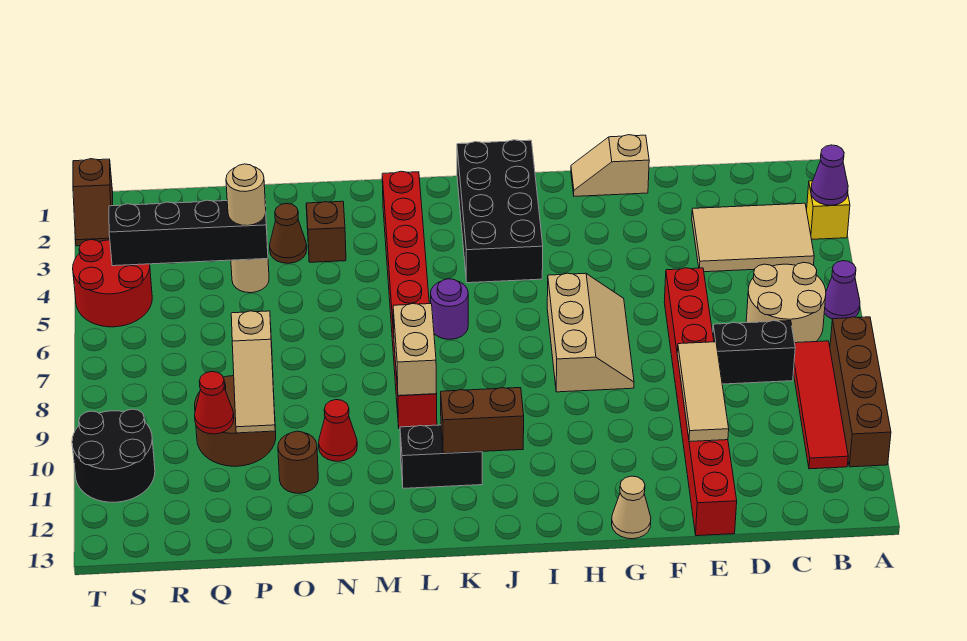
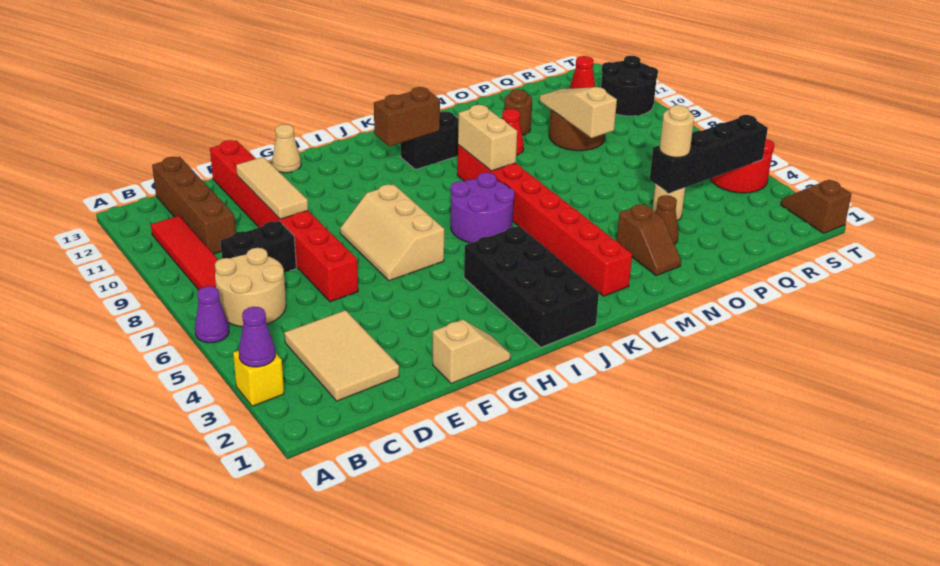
brown 1x4 brick [830,317,891,467] -> brown 1x4 brick moved to [152,157,236,254]
tan 2x3 tile [692,203,814,272] -> tan 2x3 tile turned to [285,310,399,401]
purple 1x1 round brick [431,279,468,339] -> purple 2x2 round brick [451,173,515,243]

